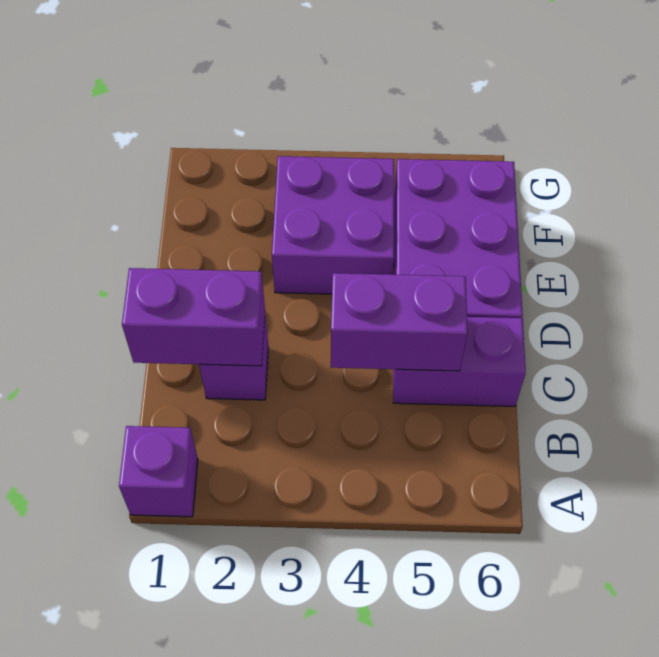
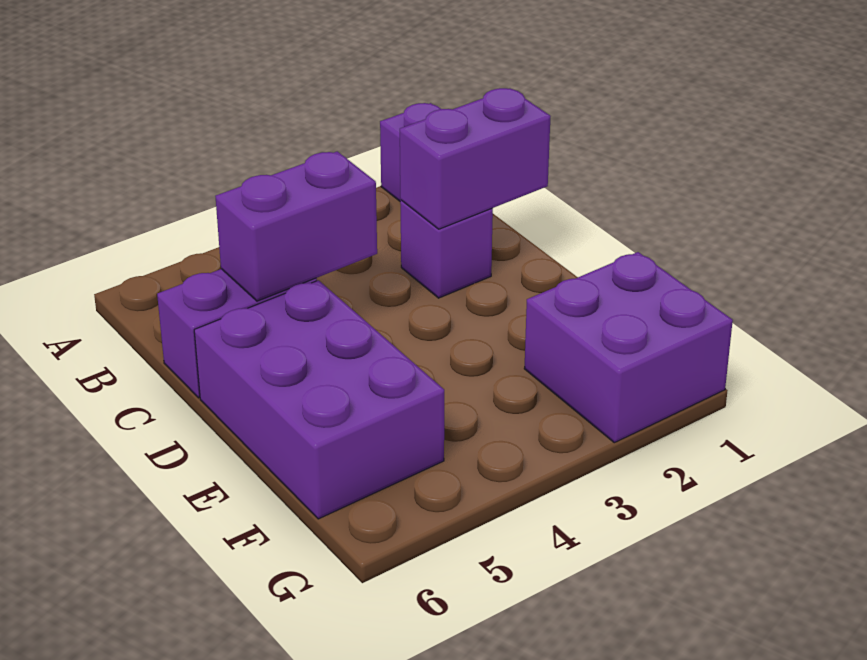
purple 2x2 brick [272,156,394,294] -> purple 2x2 brick moved to [524,252,733,443]

